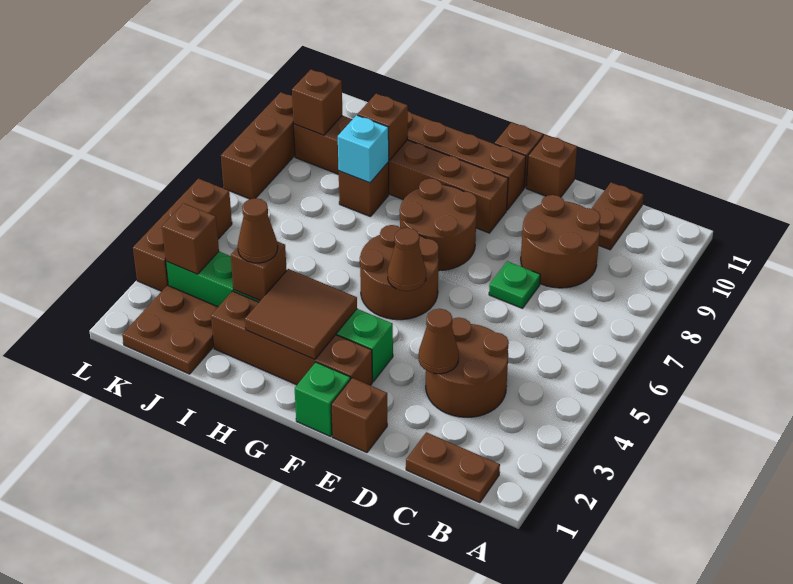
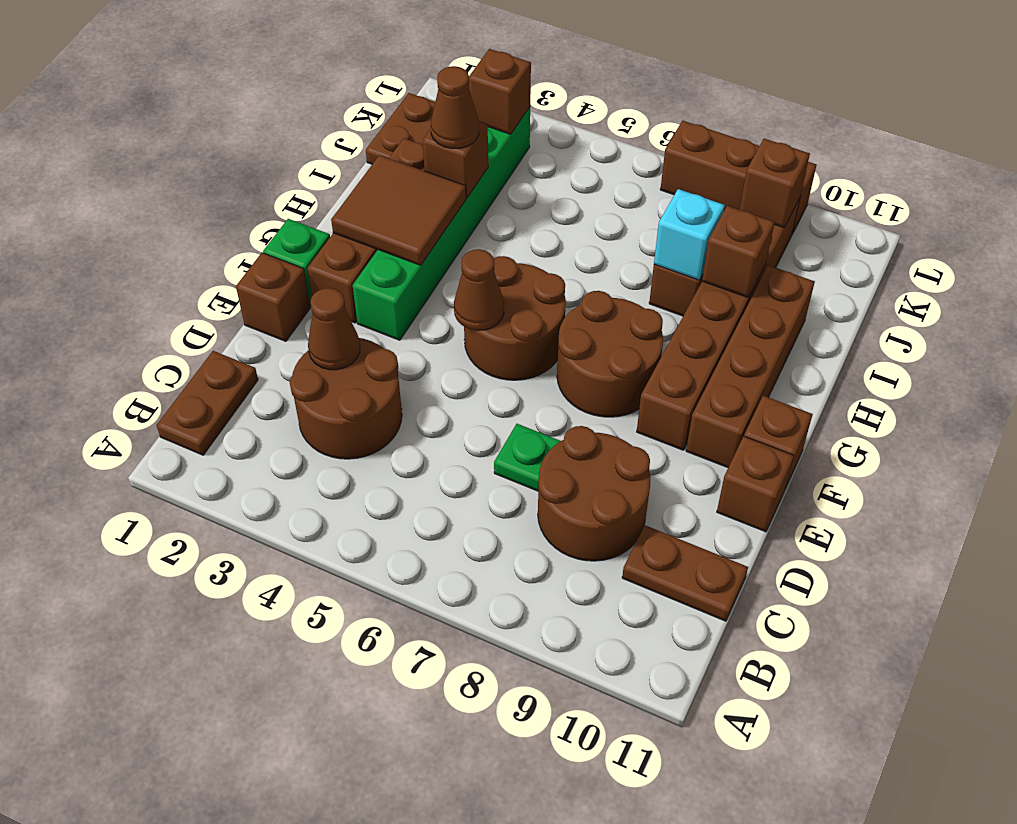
brown 1x3 brick [133,179,232,291] -> none

